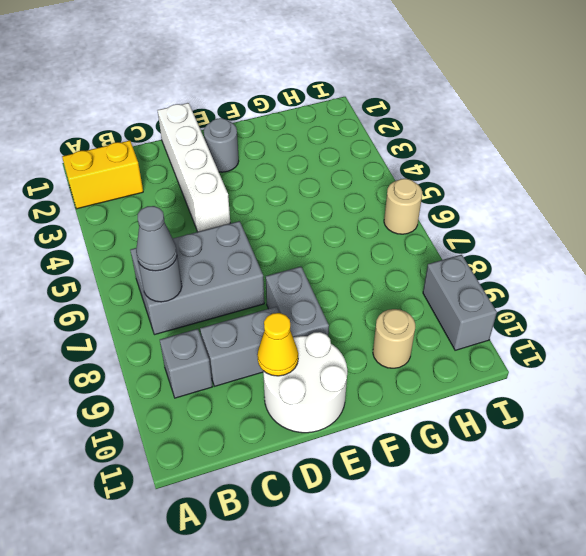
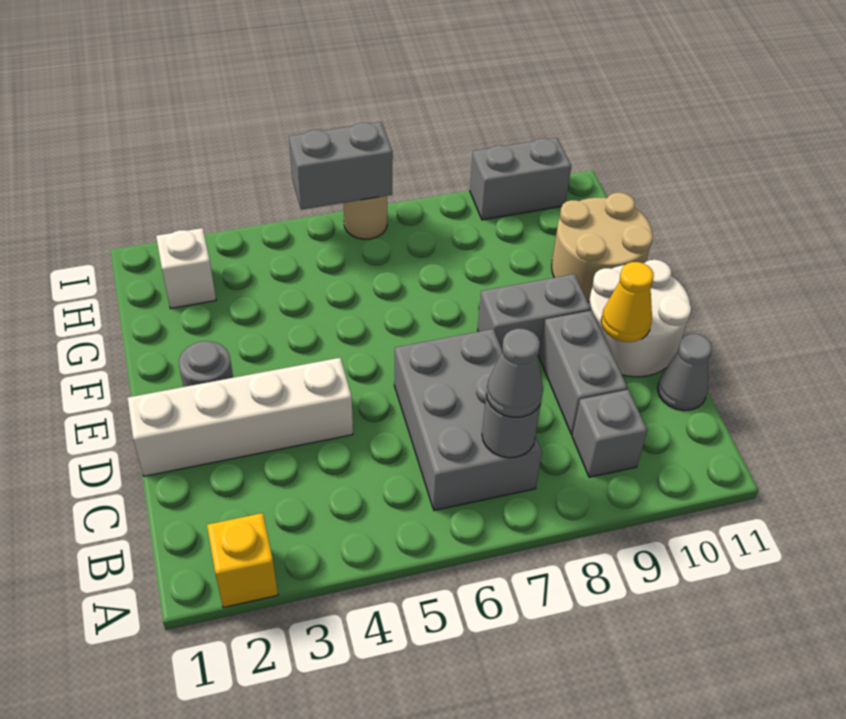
yellow 1x2 brick [62,140,143,209] -> yellow 1x1 brick [207,513,278,608]
none -> grey 1x1 cone [658,334,712,411]
tan 1x1 round brick [373,309,415,368] -> tan 2x2 round brick [552,193,653,302]
none -> white 1x1 brick [156,228,216,309]
none -> grey 1x2 brick [289,122,393,210]

